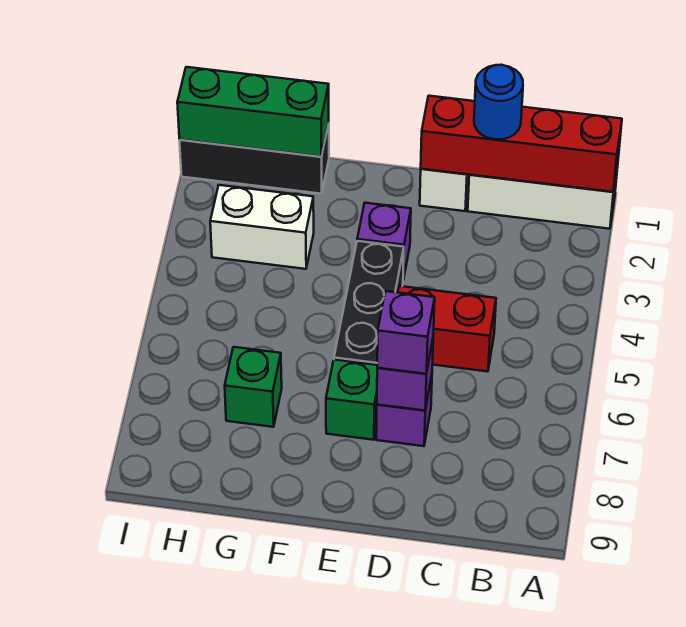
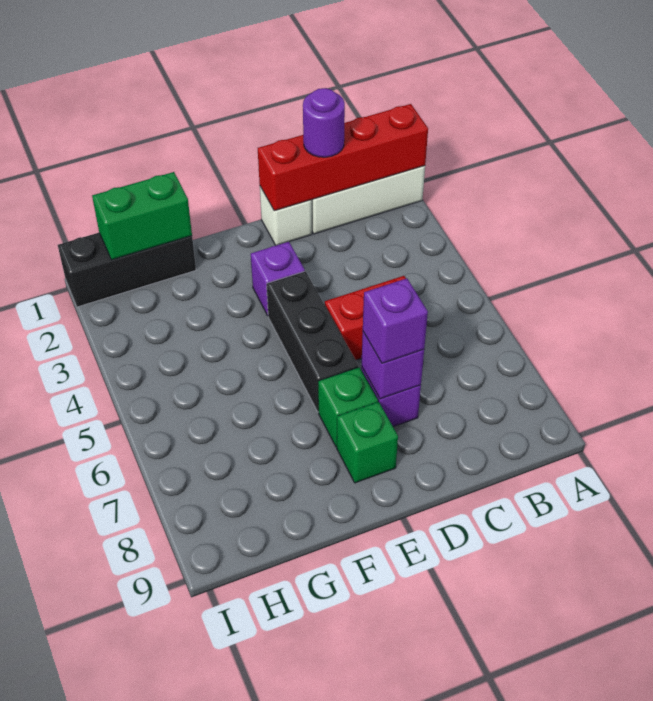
blue 1x1 round brick [474,65,523,139] -> purple 1x1 round brick [303,88,345,157]
green 1x3 brick [177,67,329,157] -> green 1x2 brick [92,172,192,260]
white 1x2 brick [210,185,314,269] -> none
green 1x1 brick [225,347,282,427] -> green 1x1 brick moved to [337,402,398,483]

